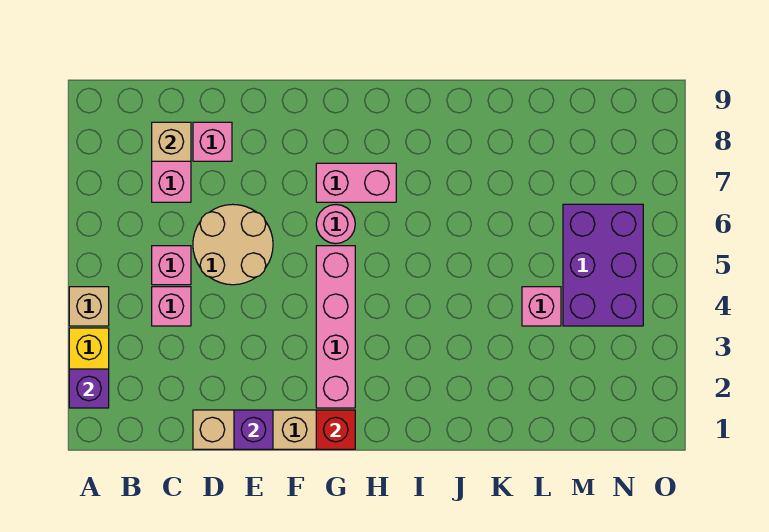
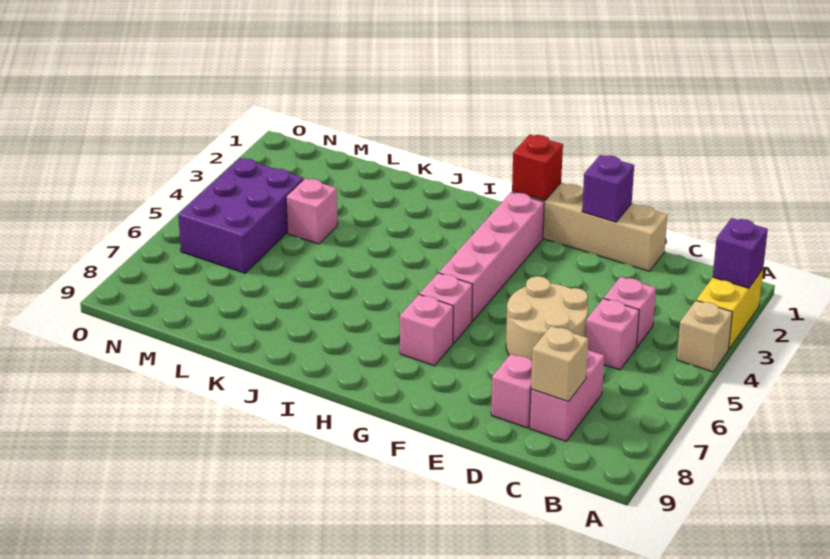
pink 1x1 round brick [316,205,355,244] -> pink 1x1 brick [420,273,473,343]
pink 1x2 brick [316,163,396,202] -> pink 1x1 brick [400,295,453,366]

